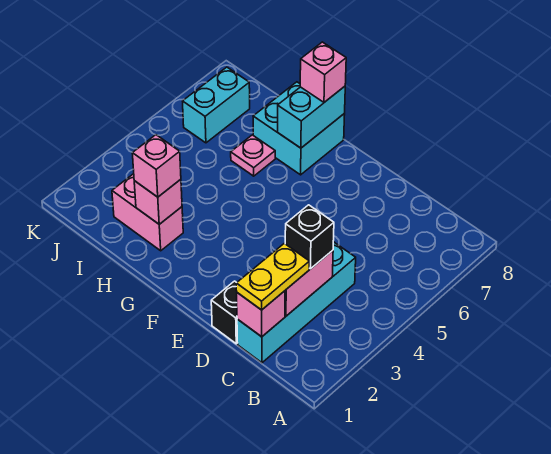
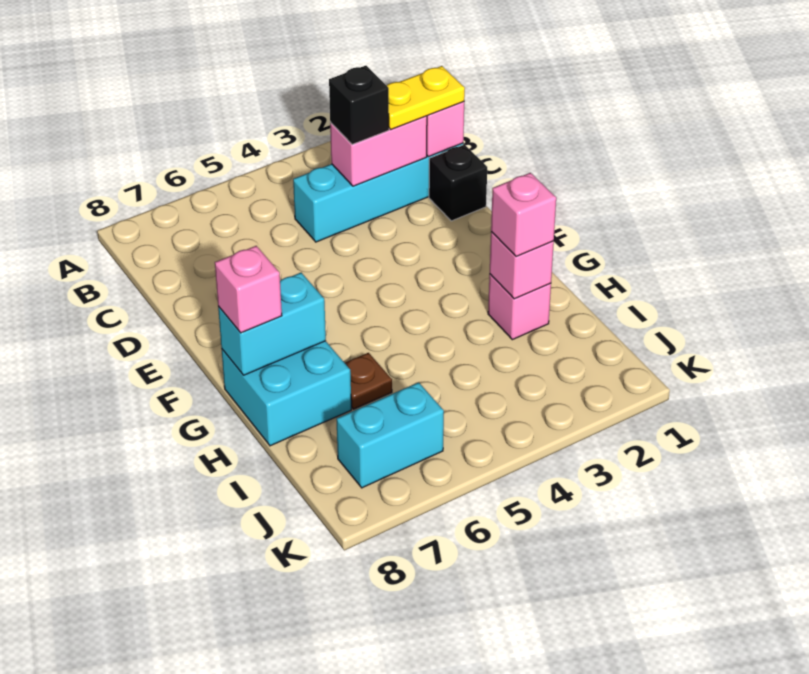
pink 1x2 brick [112,174,183,251] -> pink 1x1 brick [488,274,551,340]
pink 1x1 plate [231,135,275,176] -> brown 1x1 plate [345,353,392,409]

